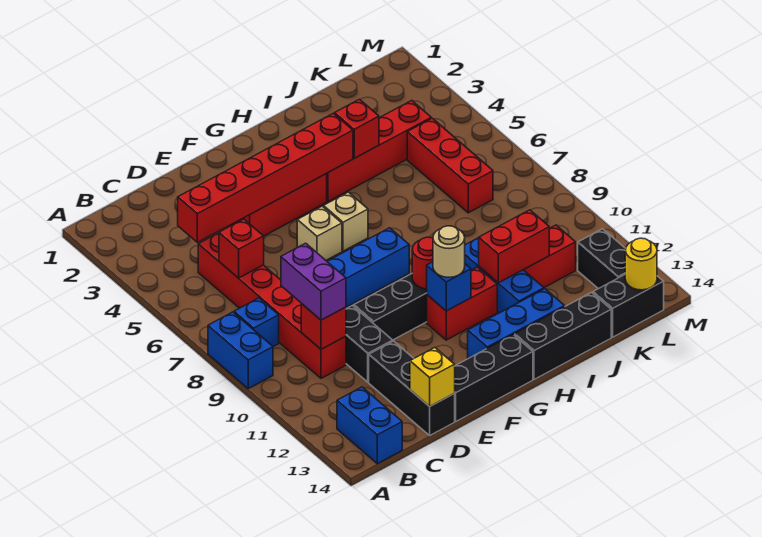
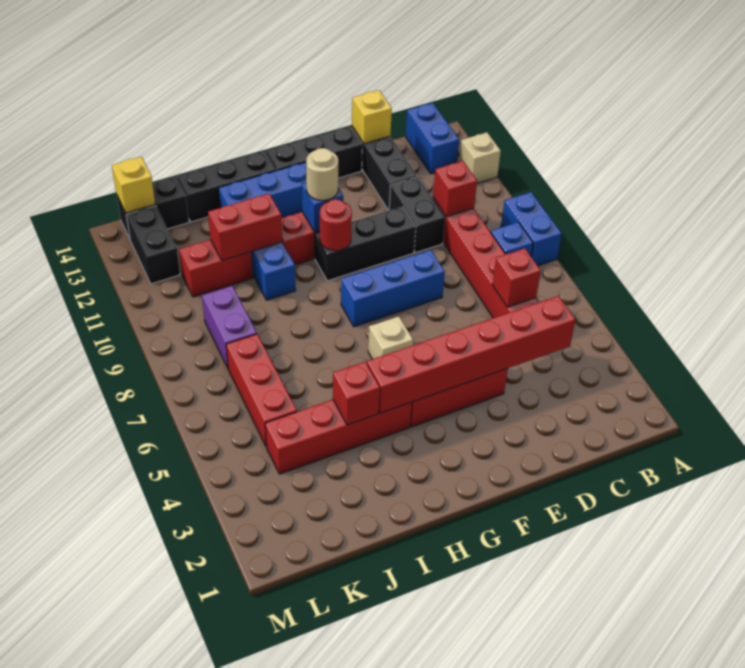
purple 1x2 brick [281,243,346,320] -> purple 1x2 brick moved to [202,286,257,368]
tan 1x1 brick [297,206,342,260] -> tan 1x1 brick moved to [459,132,501,183]
yellow 1x1 round brick [625,238,657,290] -> yellow 1x1 brick [112,157,155,213]

